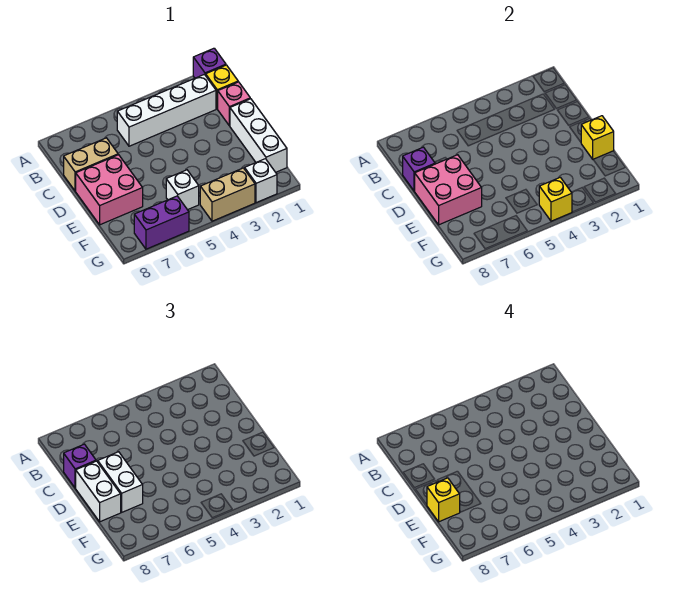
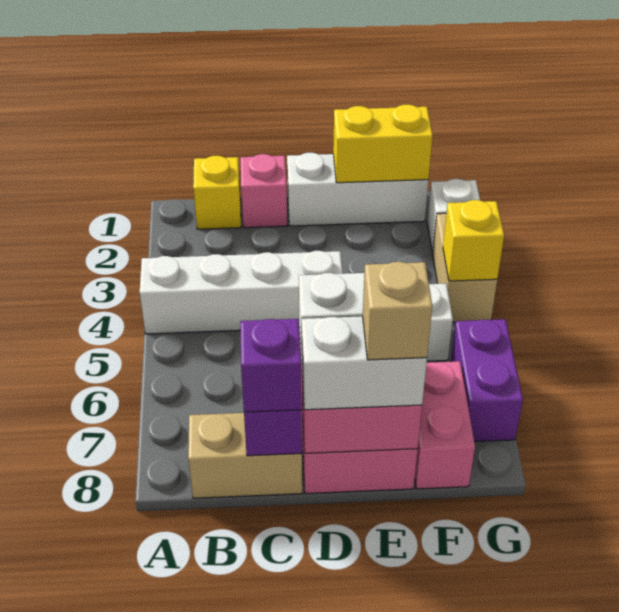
purple 1x1 brick [193,48,226,78] -> none
white 1x4 brick [117,74,216,146] -> white 1x4 brick turned to [140,251,343,334]
tan 1x2 brick [64,138,118,191] -> tan 1x2 brick turned to [188,413,302,498]
yellow 1x1 brick [581,116,614,159] -> yellow 1x2 brick [333,104,433,183]
yellow 1x1 brick [427,478,460,522] -> tan 1x1 brick [363,262,432,360]
none -> pink 1x2 brick [415,361,475,489]

